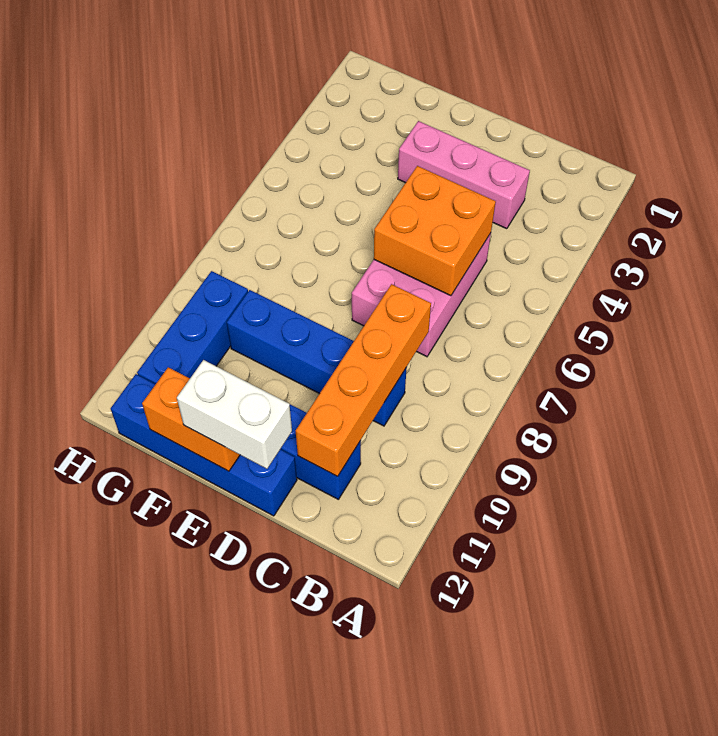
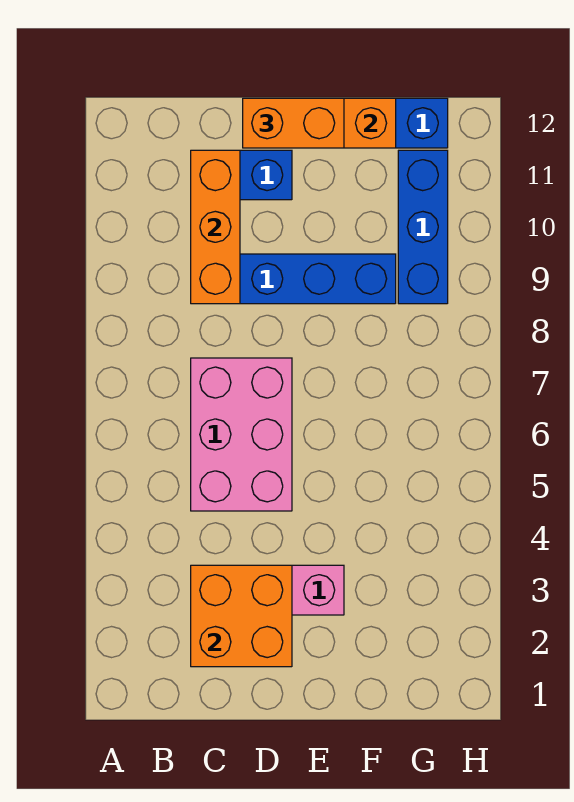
orange 2x2 brick [374,166,496,296] -> orange 2x2 brick moved to [191,565,292,667]
orange 1x4 brick [296,284,431,476] -> orange 1x3 brick [191,150,240,304]
white 1x2 brick [177,360,292,469] -> orange 1x2 brick [243,98,344,148]

